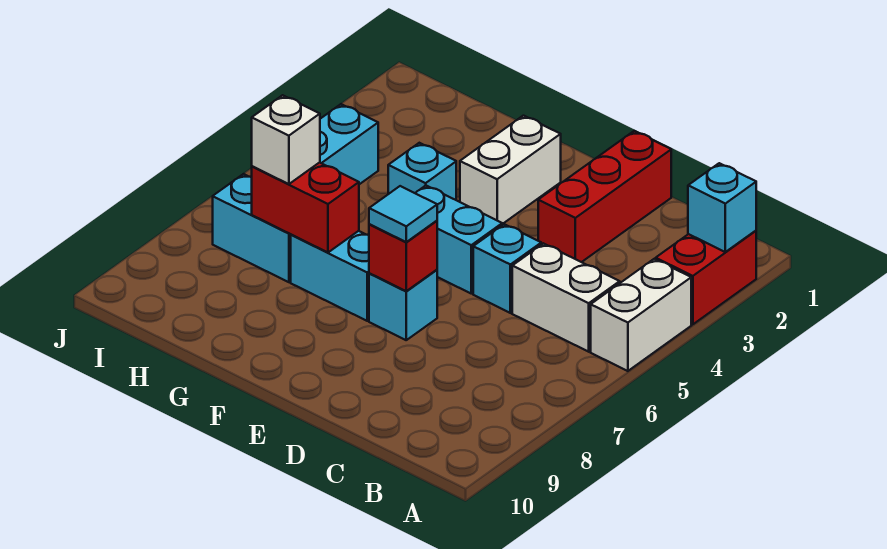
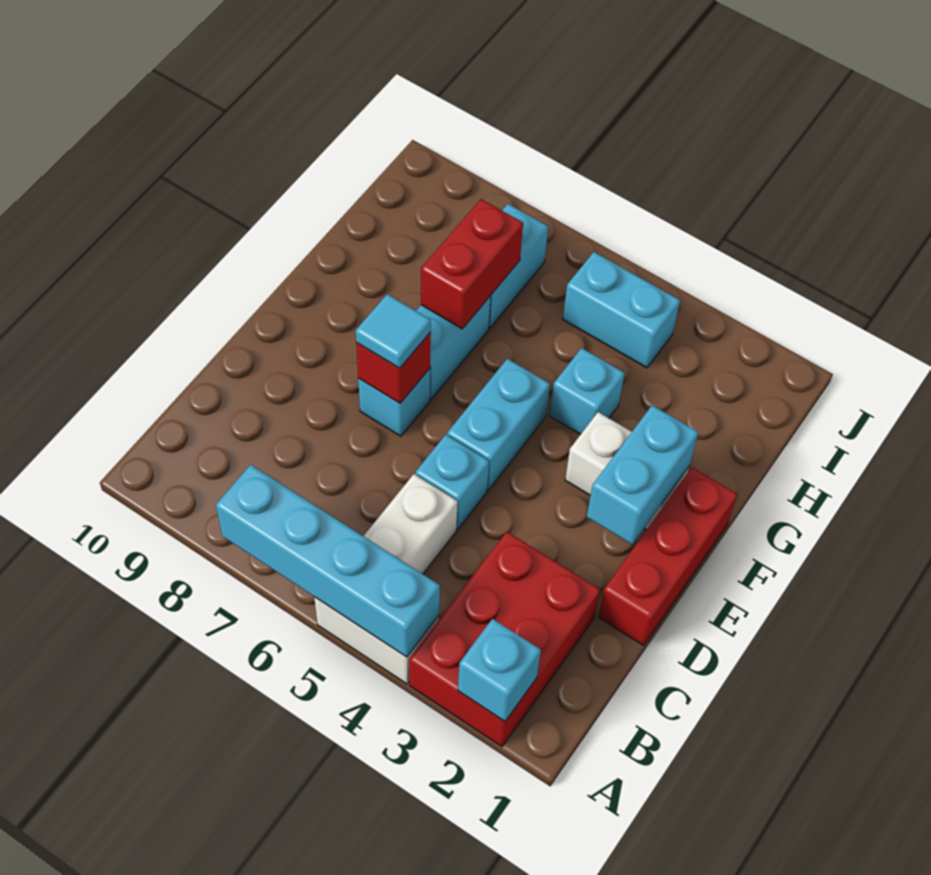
red 1x2 brick [656,231,756,324] -> red 2x3 brick [409,532,600,746]
none -> cyan 1x4 brick [216,465,440,657]
red 1x3 brick [538,131,671,262] -> red 1x3 brick turned to [598,467,737,645]
none -> cyan 1x2 brick [587,405,698,545]
white 1x1 brick [252,95,320,184] -> none

